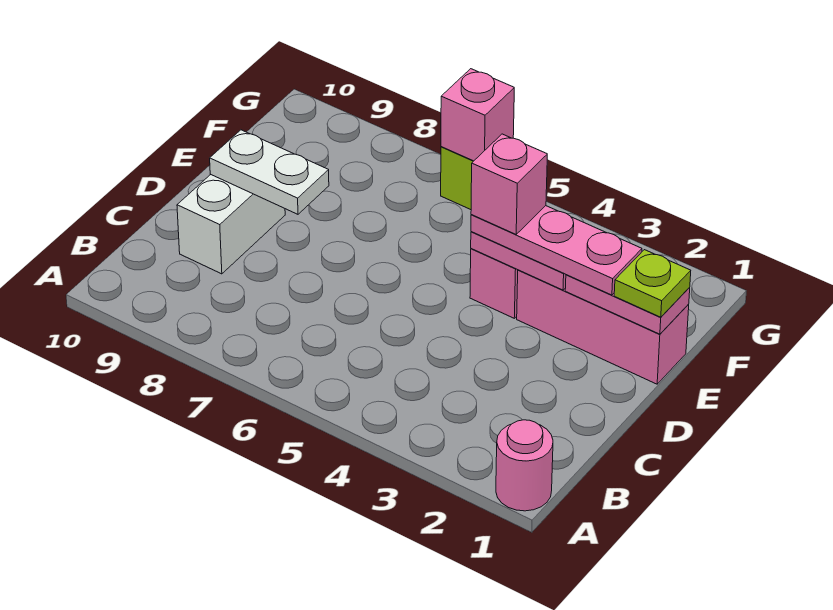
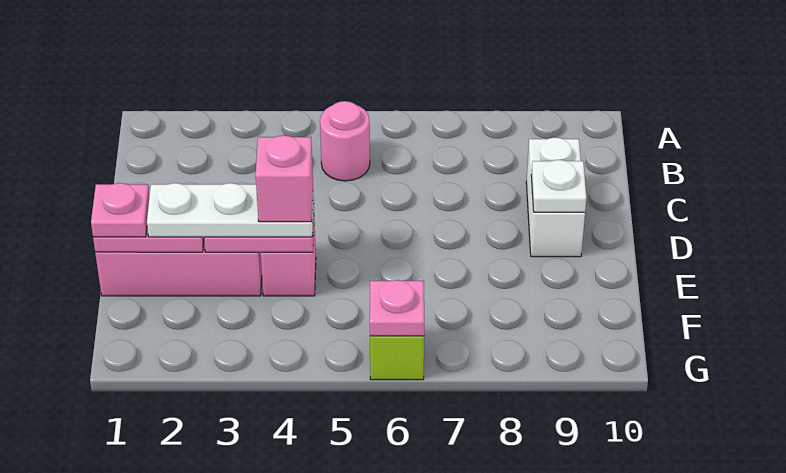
pink 1x1 round brick [496,420,553,511] -> pink 1x1 round brick moved to [320,101,370,181]
white 1x2 plate [210,130,329,214] -> white 1x1 plate [531,160,586,212]
lime 1x1 plate [614,250,691,317] -> pink 1x1 plate [91,183,149,237]
pink 1x3 plate [471,206,642,295] -> white 1x3 plate [147,183,314,237]
pink 1x1 brick [441,69,514,161] -> pink 1x1 plate [370,280,424,336]

